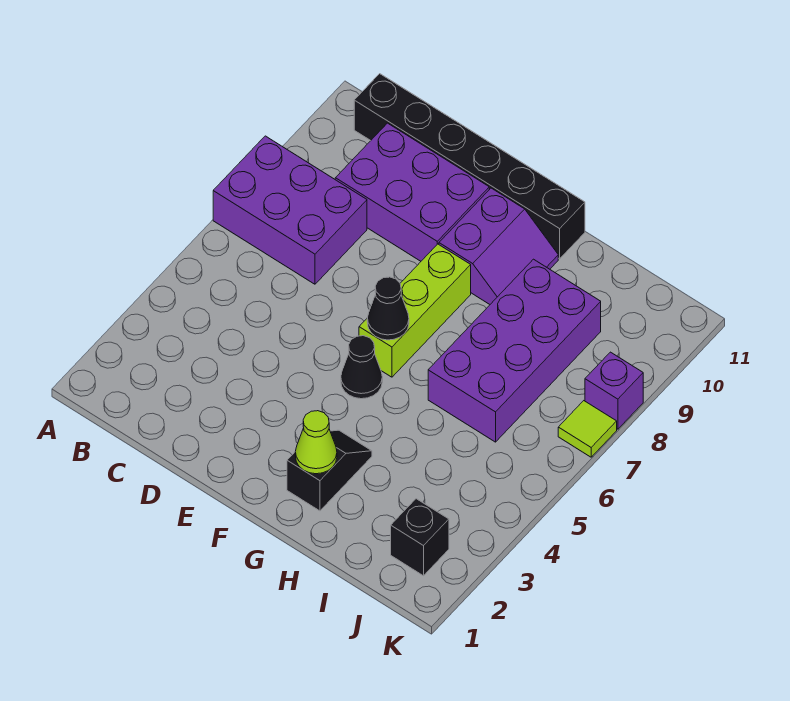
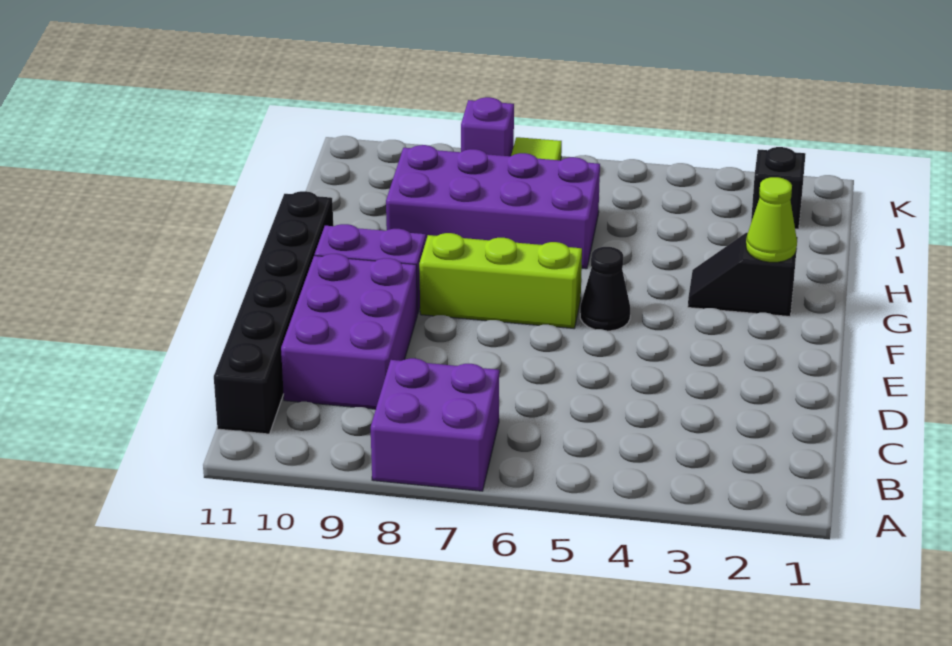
purple 2x3 brick [213,136,367,284] -> purple 2x2 brick [371,358,499,491]
black 1x1 cone [367,277,409,340] -> none

